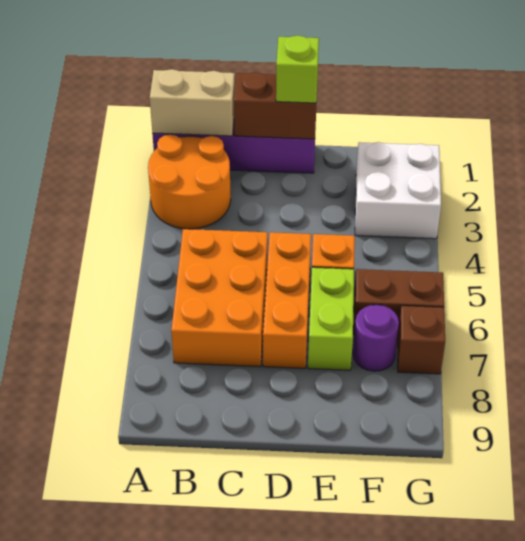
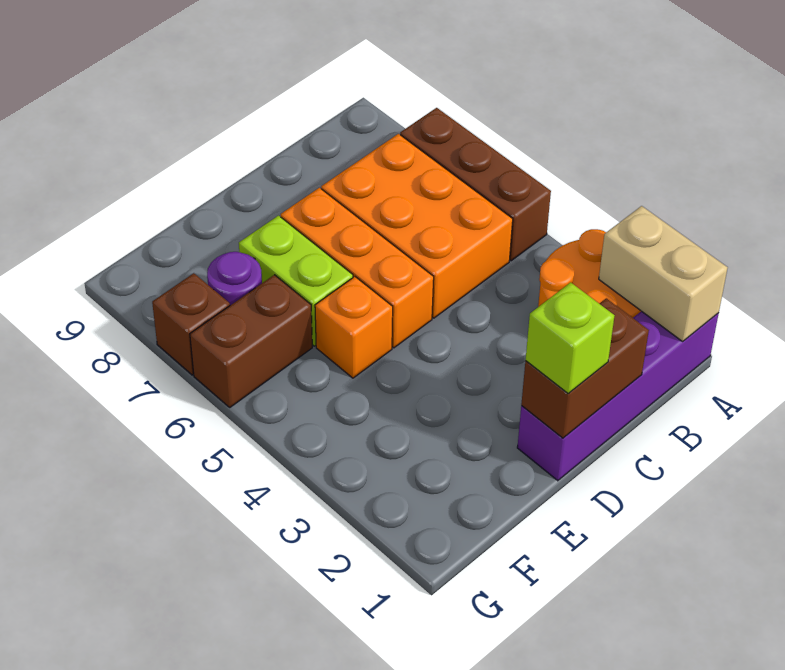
tan 1x2 brick [150,69,235,136] -> tan 1x2 brick turned to [599,206,728,341]
none -> brown 1x3 brick [400,108,551,261]
white 2x2 brick [355,142,441,239] -> none

